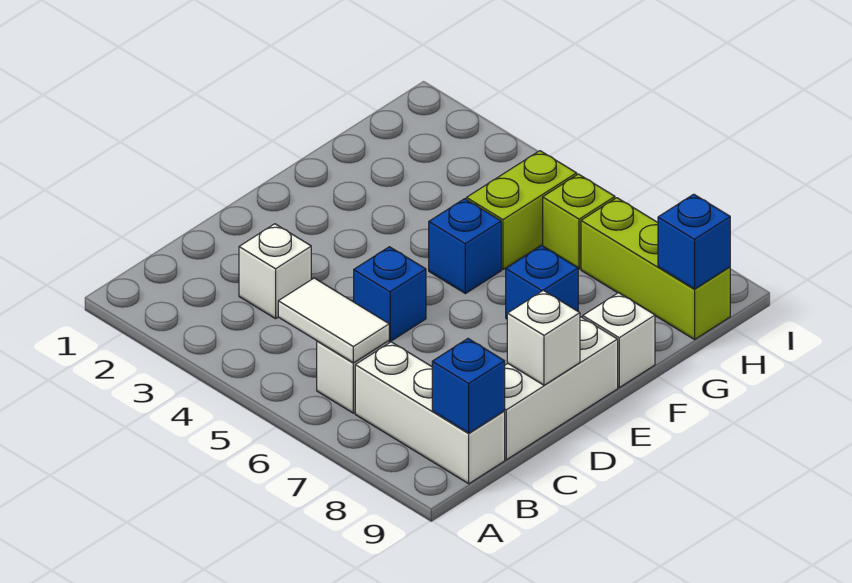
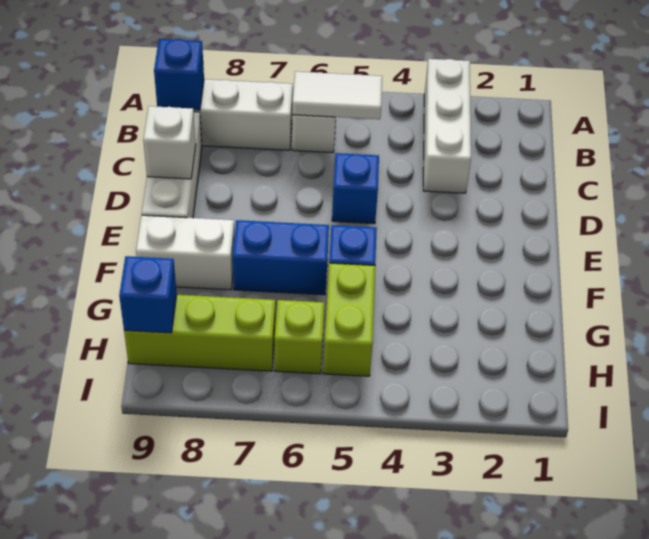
white 1x1 brick [239,224,311,319] -> white 1x3 brick [423,59,471,193]
blue 1x1 brick [506,246,578,319] -> blue 1x2 brick [233,220,329,295]
white 1x1 brick [583,293,655,387] -> white 1x2 brick [136,215,235,290]

